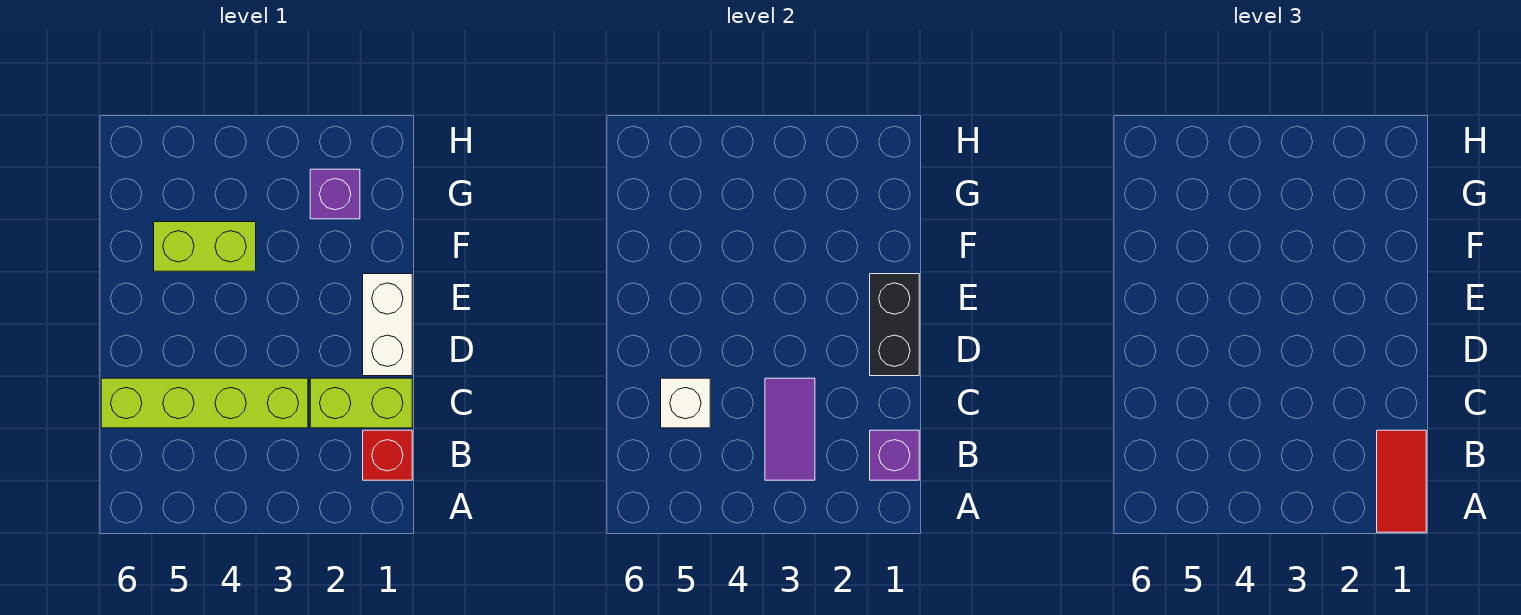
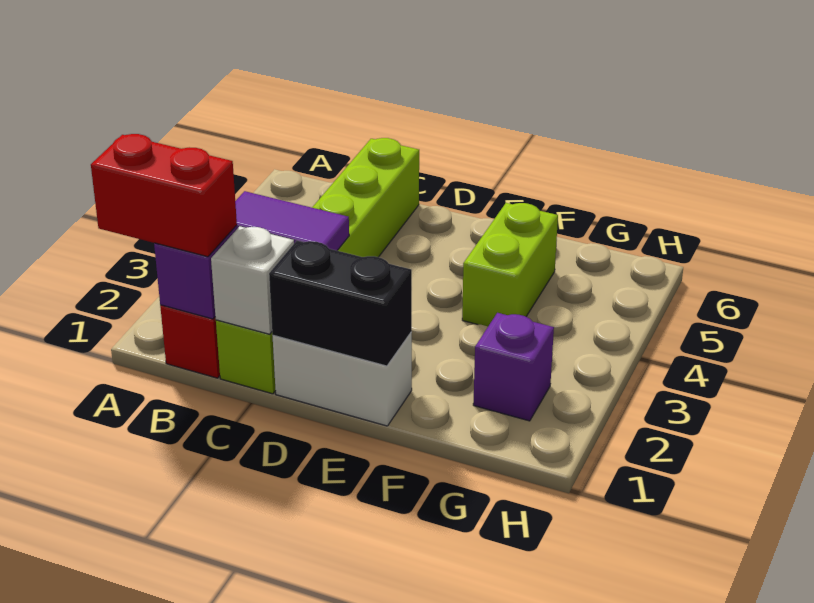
red 1x2 tile [1377,430,1426,532] -> red 1x2 brick [91,134,237,257]
white 1x1 brick [661,378,710,428] -> white 1x1 brick moved to [211,226,294,334]

